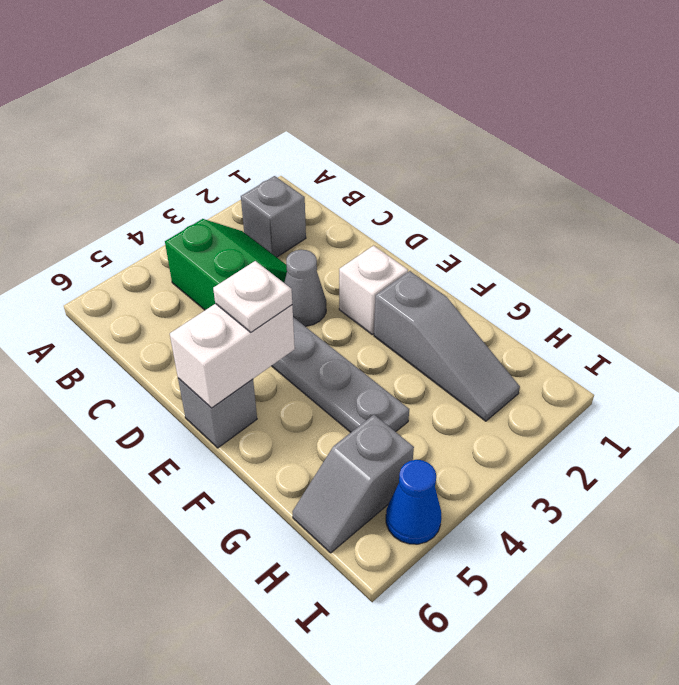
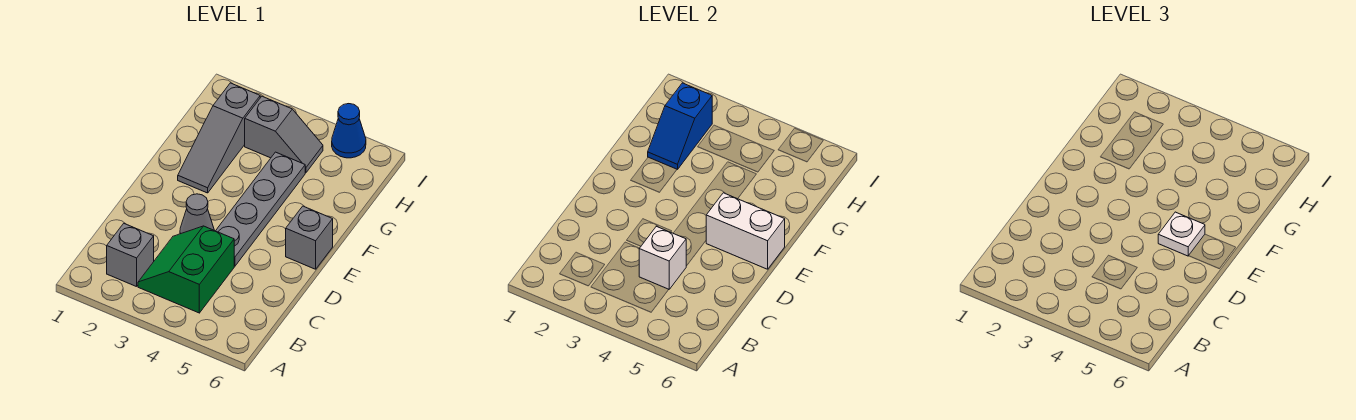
white 1x1 brick [339,246,408,334] -> white 1x1 brick moved to [639,226,686,289]
grey 1x3 slope [374,271,520,421] -> grey 1x3 slope turned to [178,83,260,193]
none -> blue 1x2 slope [648,83,712,170]
grey 1x2 slope [293,415,414,553] -> grey 1x2 slope moved to [245,96,323,173]

